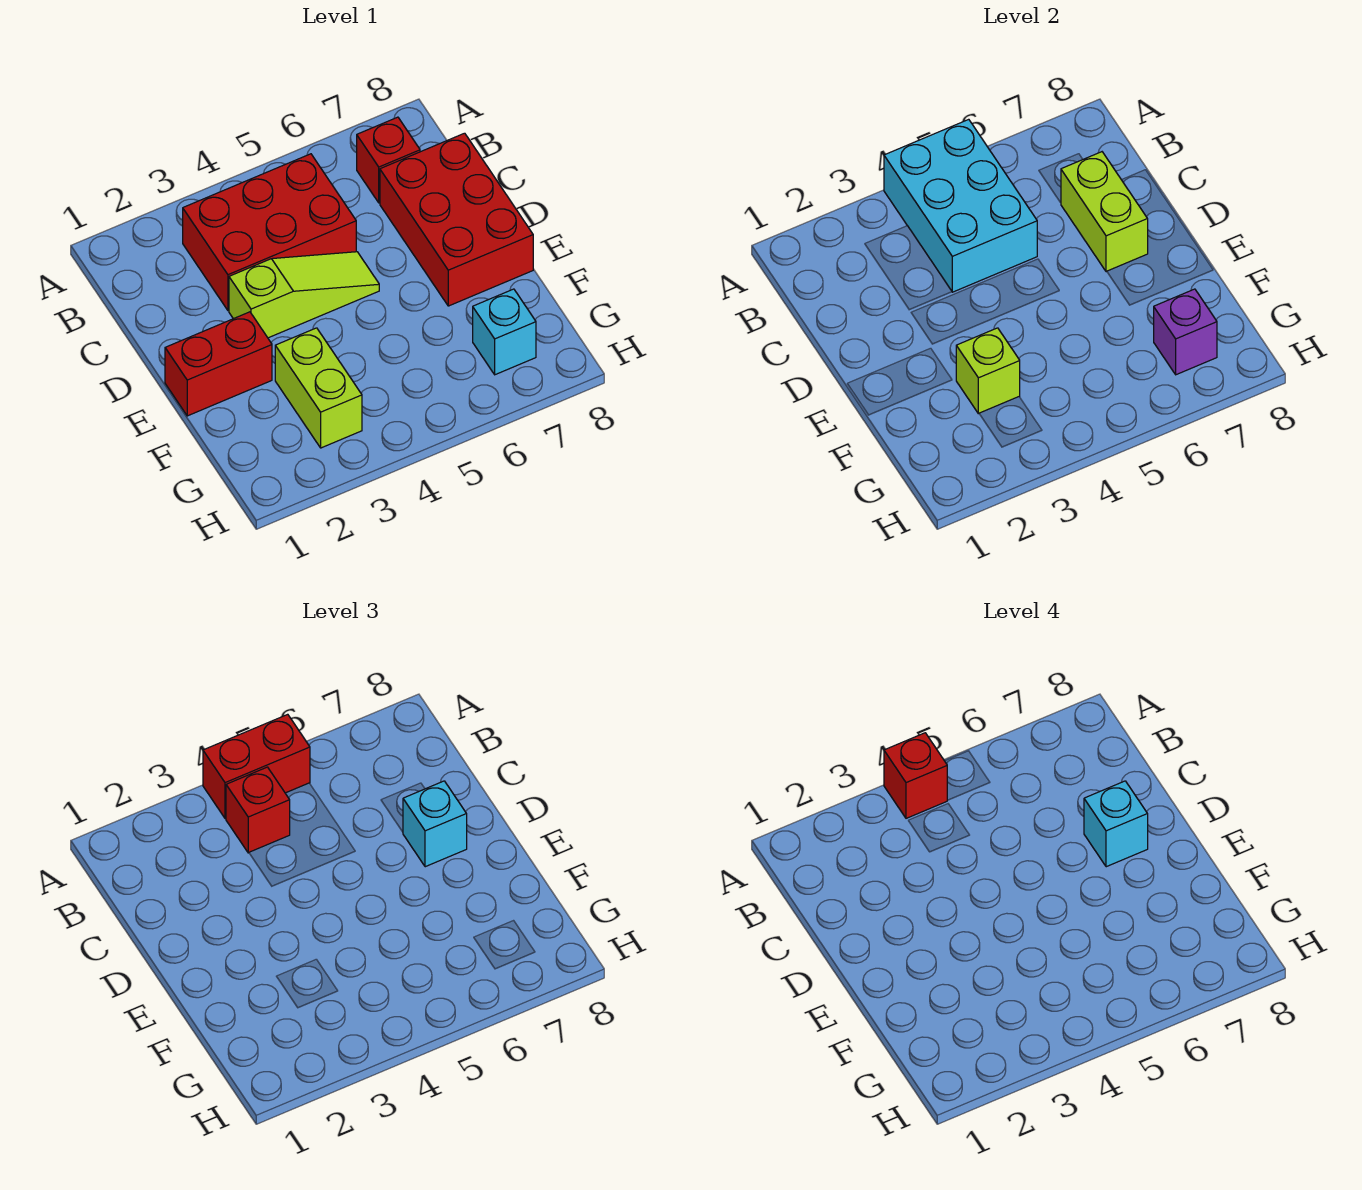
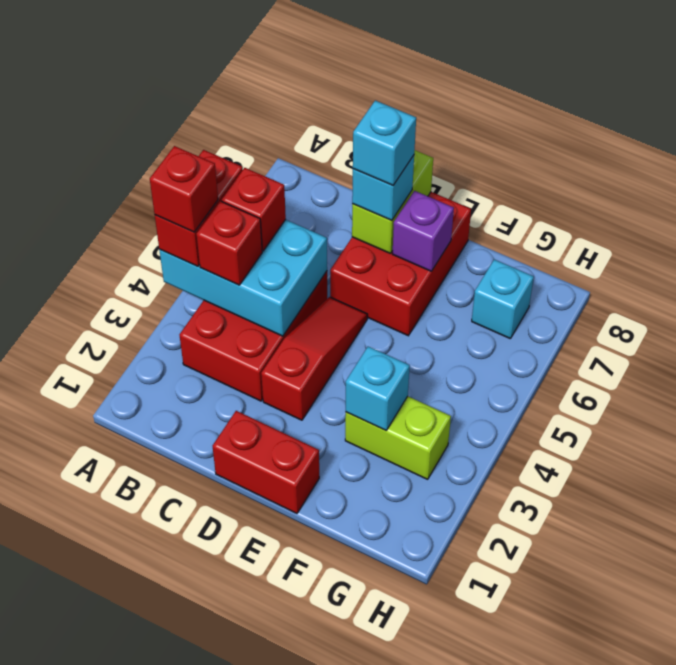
red 1x1 brick [357,117,420,203] -> red 1x1 brick moved to [221,168,286,251]
red 2x3 brick [380,133,533,306] -> red 2x3 brick turned to [330,192,471,336]
lime 1x2 brick [1061,152,1148,272] -> lime 1x2 brick turned to [352,150,433,254]
lime 1x3 slope [229,252,379,338] -> red 1x3 slope [261,297,367,420]
red 1x2 brick [165,312,272,416] -> red 1x2 brick turned to [213,411,319,513]
lime 1x1 brick [956,328,1020,414] -> cyan 1x1 brick [346,346,410,430]
purple 1x1 brick [1154,289,1217,375] -> purple 1x1 brick moved to [393,191,454,271]

